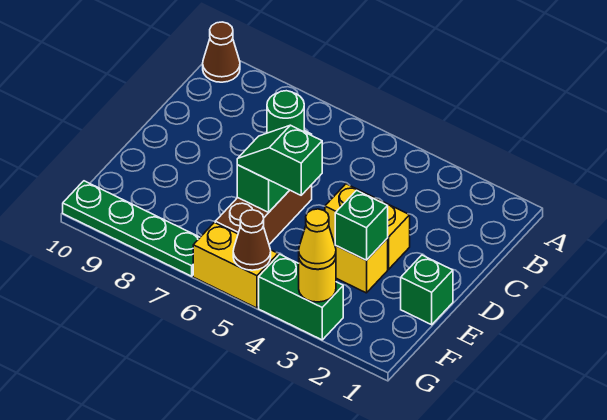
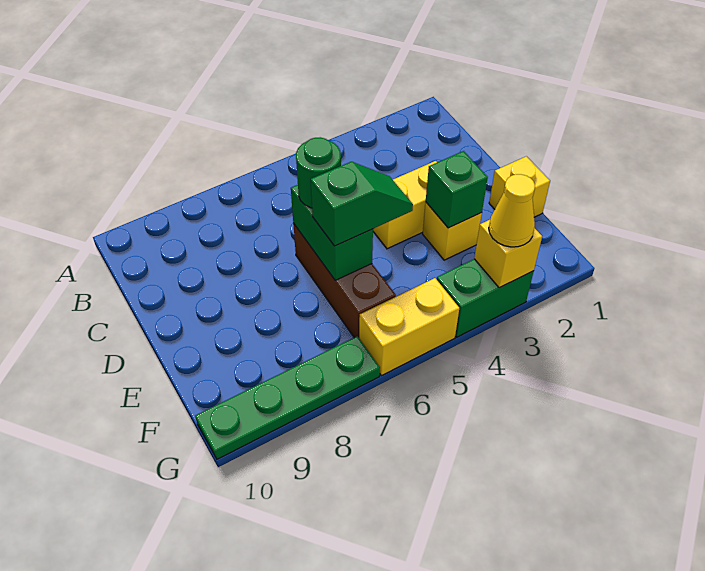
brown 1x1 cone [203,22,240,82] -> none
green 1x1 brick [401,255,453,325] -> yellow 1x1 brick [489,156,550,217]
green 1x2 slope [237,125,322,195] -> green 1x2 slope turned to [311,162,413,246]
yellow 1x1 round brick [299,259,336,302] -> yellow 1x1 brick [474,220,542,288]
brown 1x1 cone [233,210,271,270] -> none

